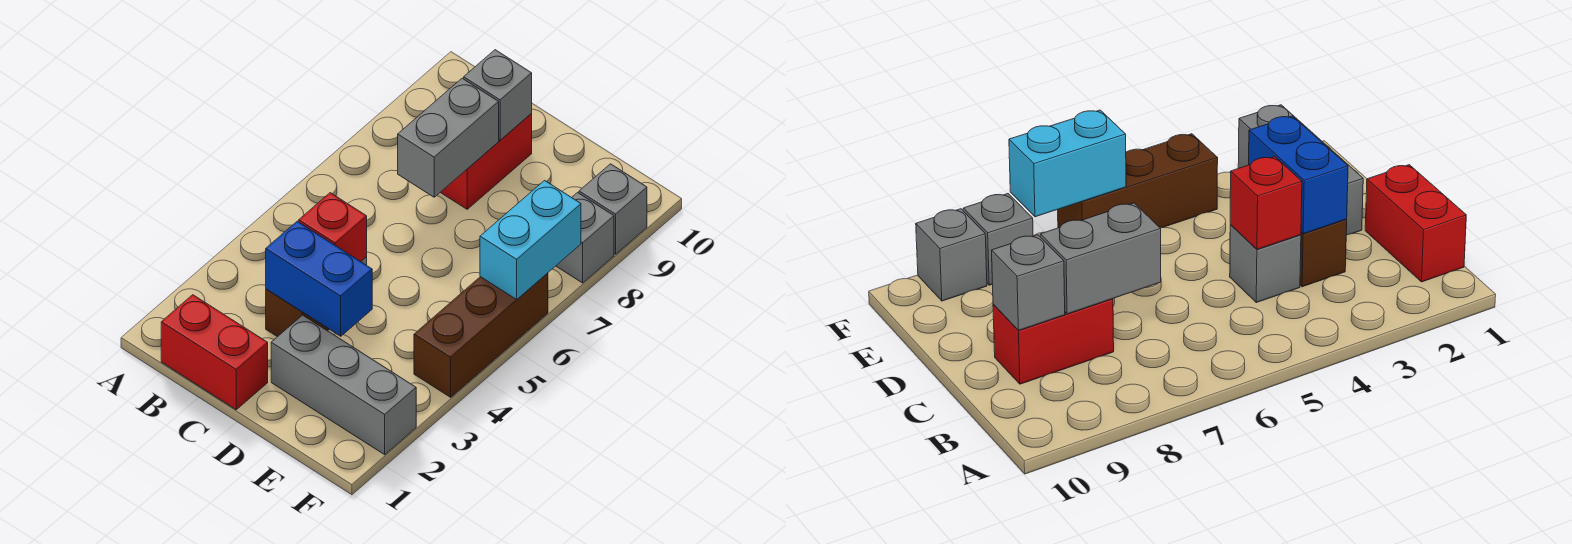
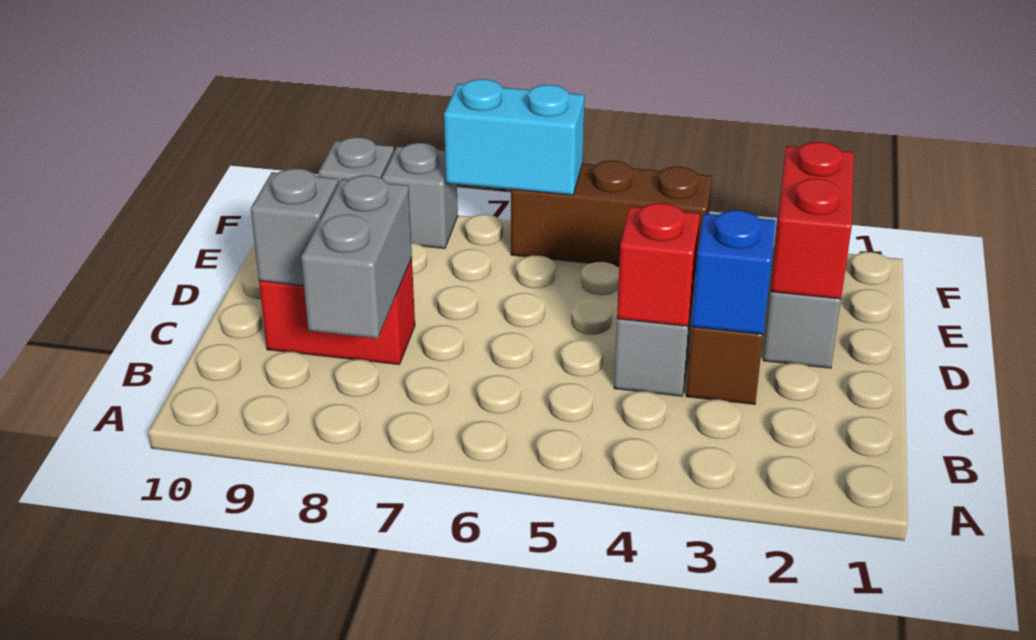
red 1x2 brick [161,295,268,410] -> red 1x2 brick moved to [771,142,854,299]
blue 1x2 brick [266,221,372,336] -> blue 1x1 brick [691,210,775,334]
grey 1x2 brick [398,78,499,197] -> grey 1x2 brick turned to [301,175,412,339]

